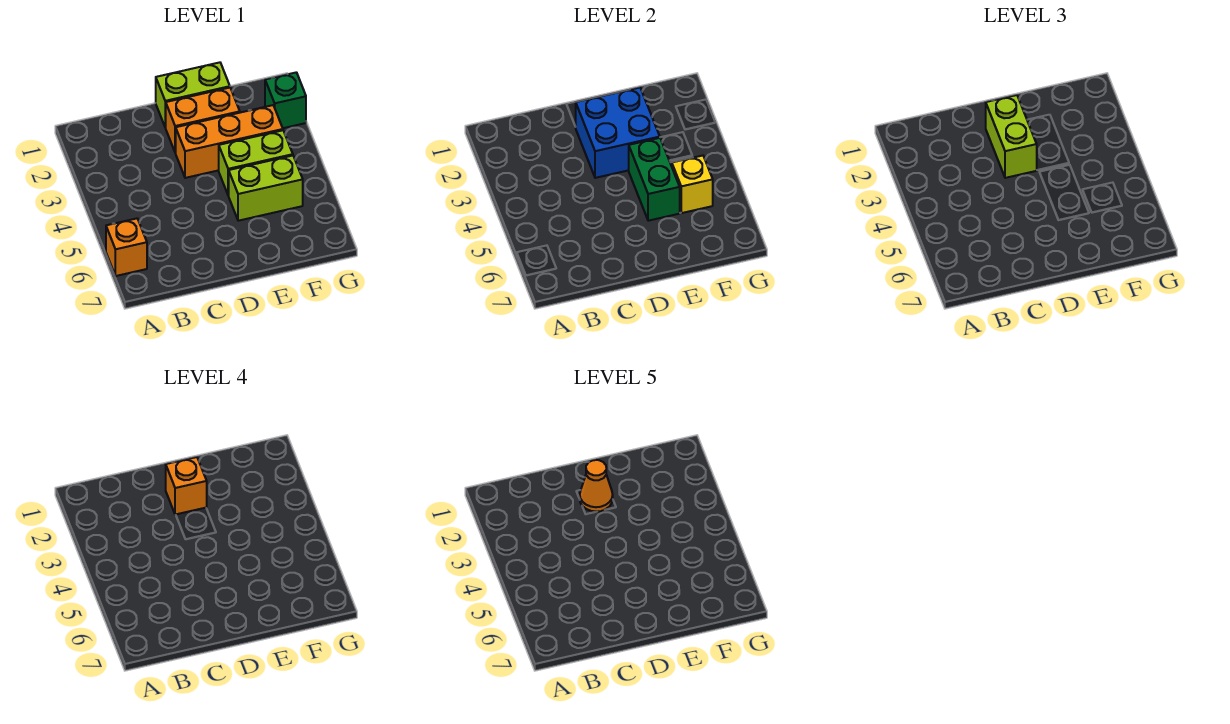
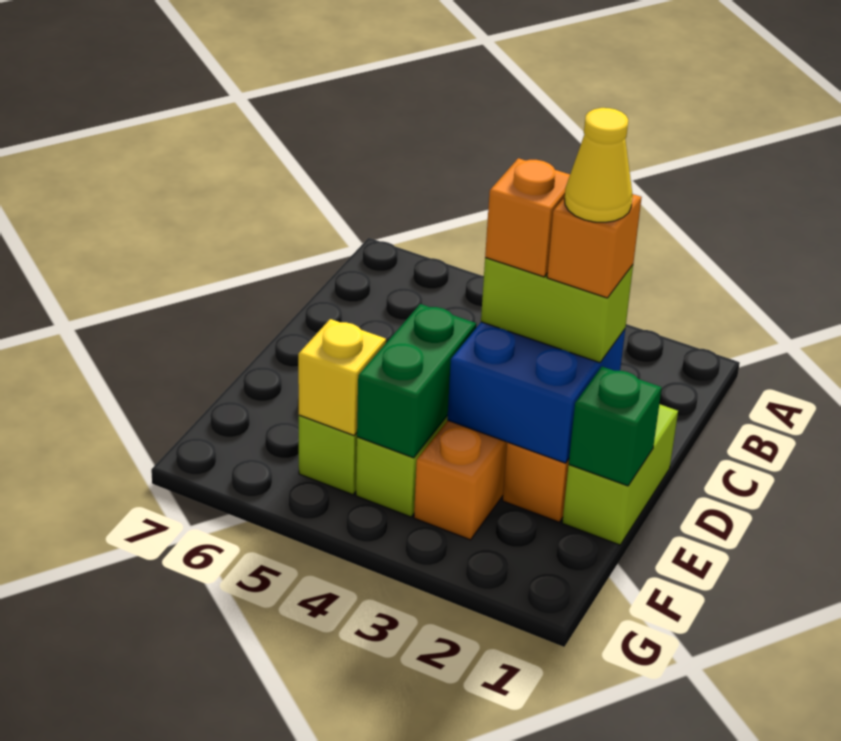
orange 1x1 brick [106,219,147,276] -> orange 1x1 brick moved to [485,158,570,277]
orange 1x1 cone [580,460,613,512] -> yellow 1x1 cone [565,108,633,222]
green 1x2 brick [629,138,680,221] -> green 1x2 brick turned to [357,304,476,458]
green 1x1 brick [265,72,306,128] -> green 1x1 brick moved to [569,367,662,486]

